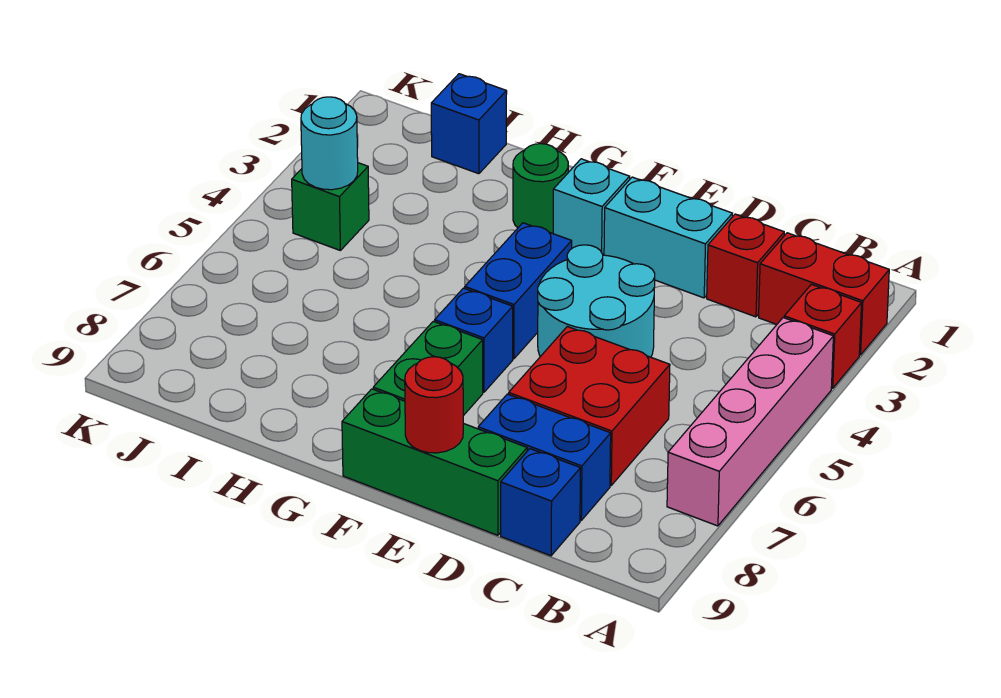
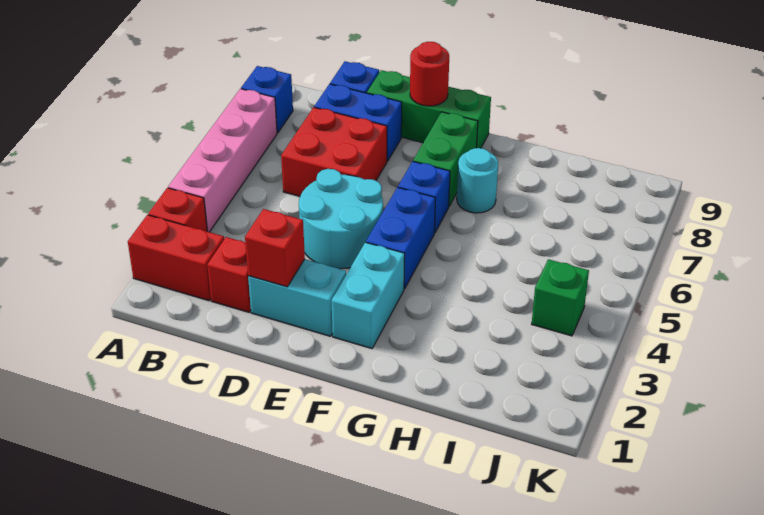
none -> red 1x1 brick [245,209,305,287]
cyan 1x1 brick [553,159,630,255] -> cyan 1x2 brick [332,242,405,349]
green 1x1 round brick [513,144,568,233] -> none
blue 1x1 brick [431,74,507,174] -> blue 1x1 brick moved to [241,66,293,133]
cyan 1x1 round brick [301,97,358,190] -> cyan 1x1 round brick moved to [457,148,498,213]

